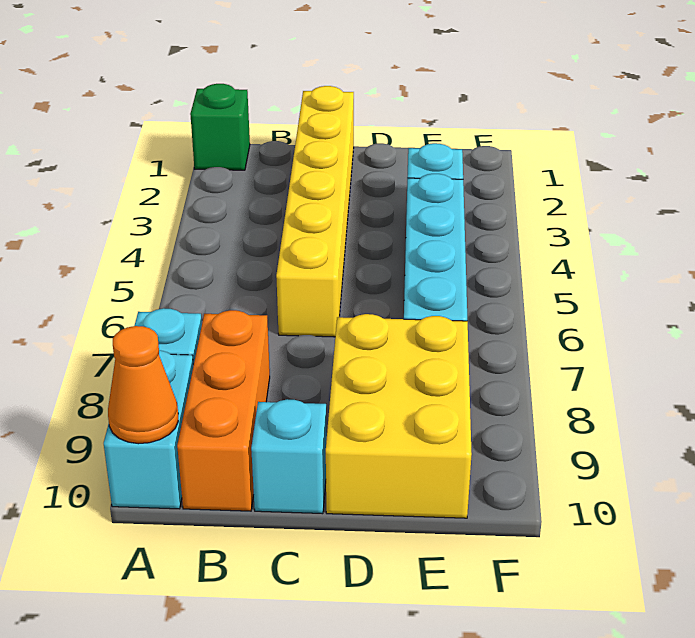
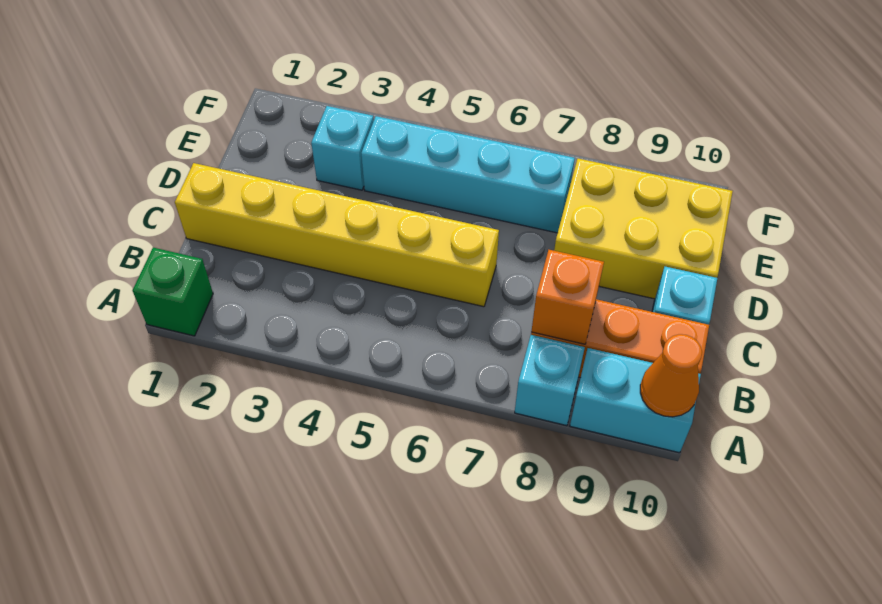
none -> orange 1x1 brick [531,250,604,344]

